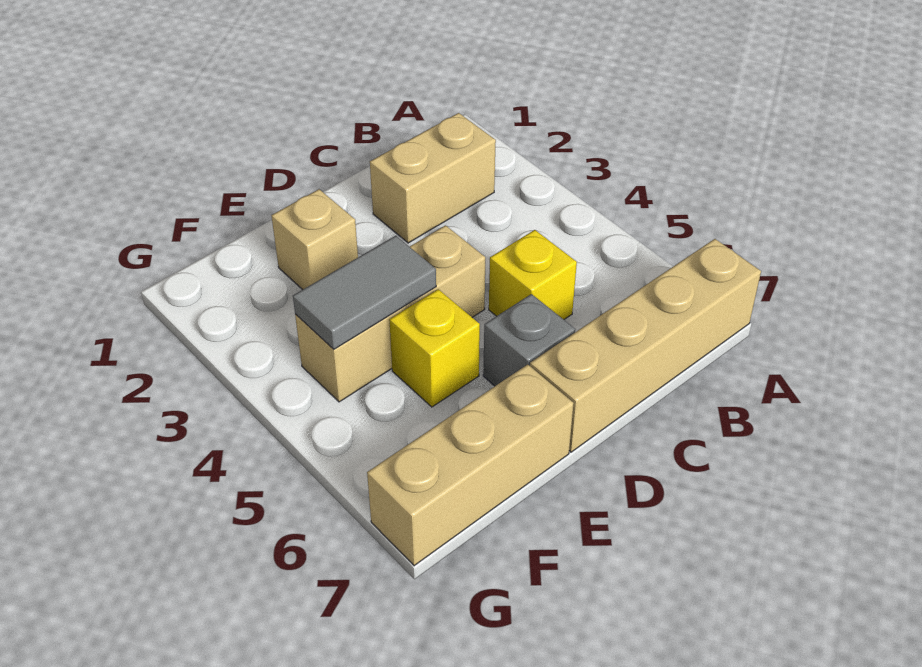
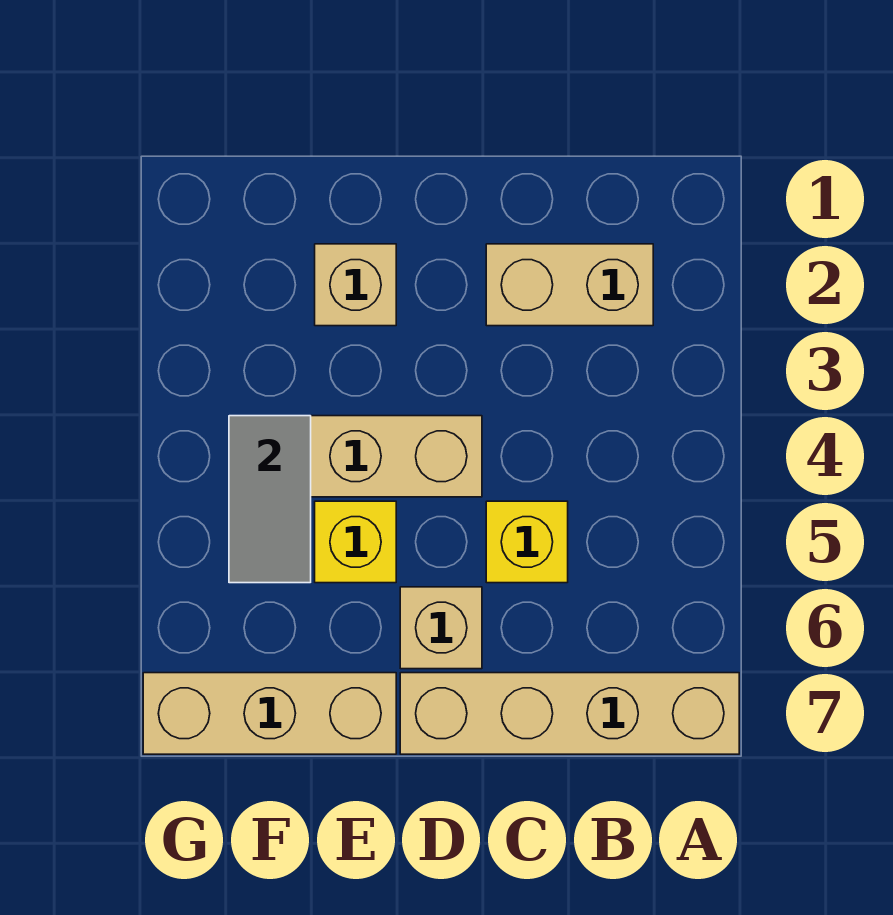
grey 1x1 brick [483,294,575,386] -> tan 1x1 brick [400,587,482,669]
grey 1x2 tile [293,236,436,349] -> grey 1x2 tile turned to [229,416,311,583]

